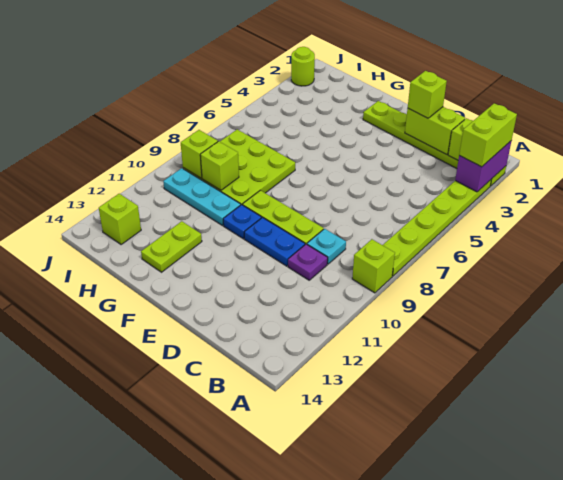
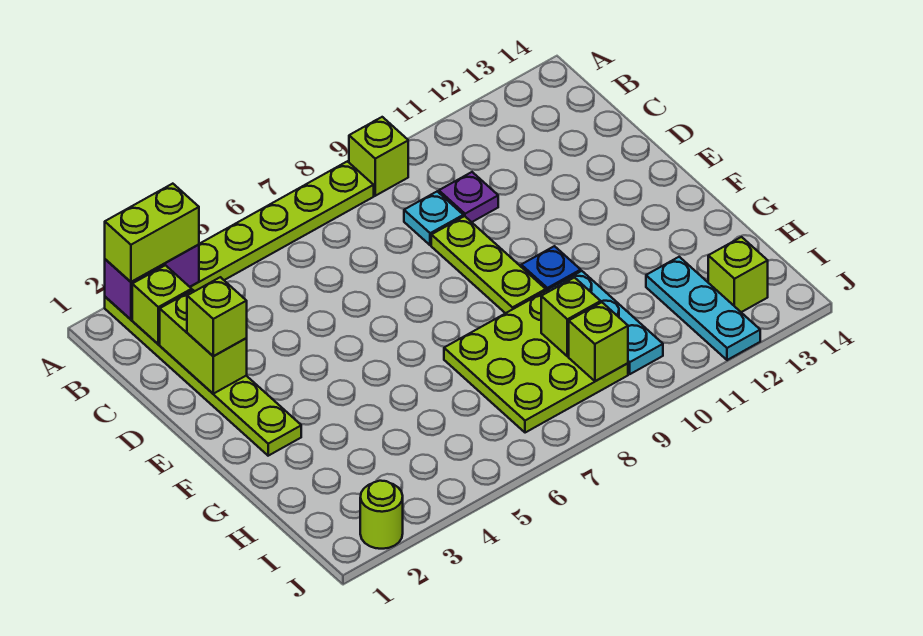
blue 1x2 plate [244,218,305,266] -> none
lime 1x2 plate [141,221,202,272] -> none
none -> cyan 1x3 plate [646,257,760,360]

